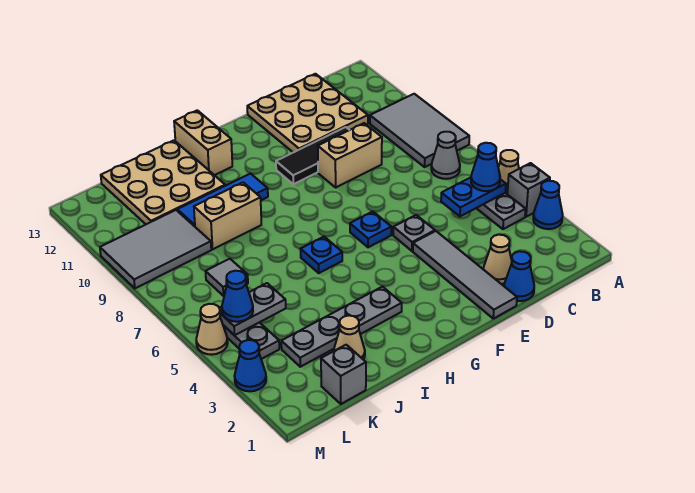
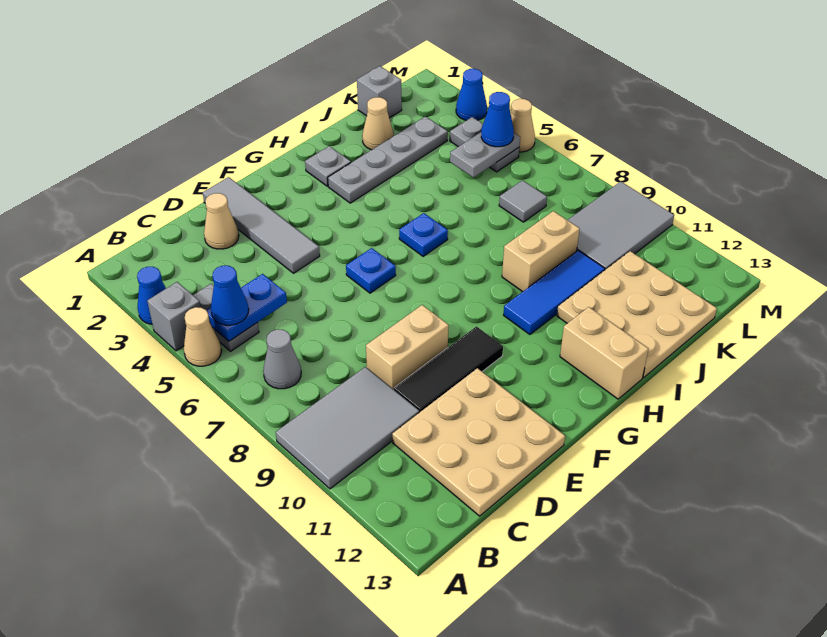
grey 2x3 tile [370,94,469,167] -> grey 2x3 tile turned to [276,367,419,489]
blue 1x1 cone [504,251,534,301] -> none
grey 1x1 plate [393,215,435,251] -> grey 1x1 plate moved to [305,146,351,186]

